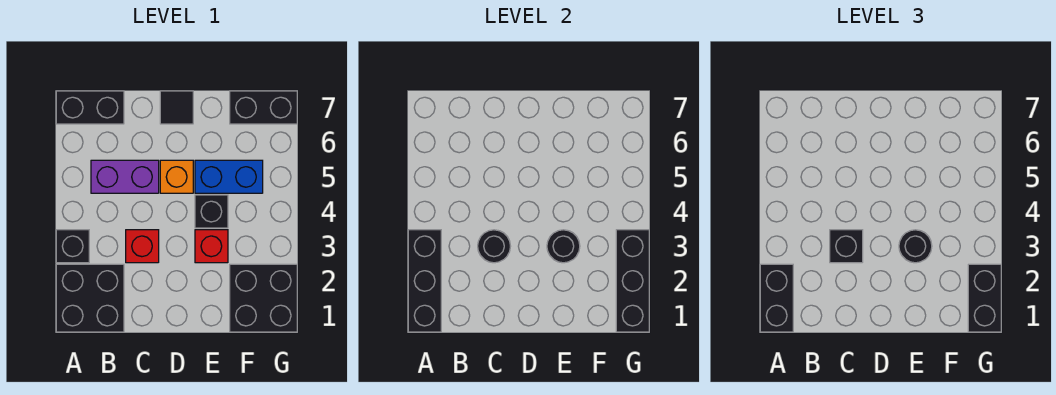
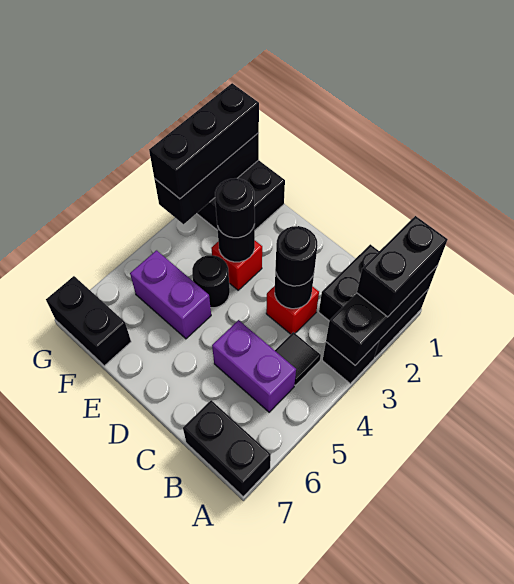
black 1x1 brick [830,230,863,263] -> black 1x1 round brick [276,226,318,286]
orange 1x1 brick [160,160,193,193] -> none
black 1x1 tile [160,91,193,124] -> black 1x1 tile moved to [275,332,321,385]
black 1x1 brick [195,195,228,228] -> black 1x1 round brick [192,255,230,308]
blue 1x2 brick [195,160,263,193] -> purple 1x2 brick [130,250,211,339]
black 1x2 brick [968,264,1001,332] -> black 1x3 brick [149,83,259,199]

